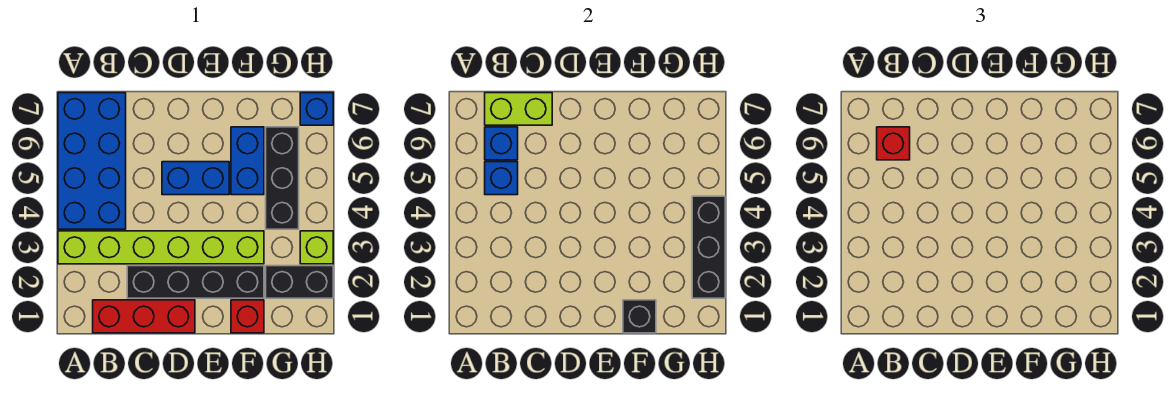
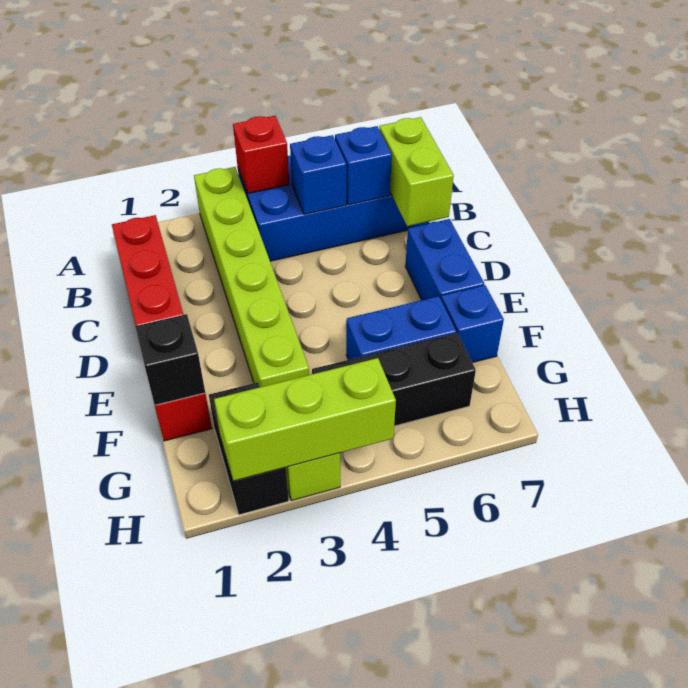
red 1x1 brick [877,127,910,160] -> red 1x1 brick moved to [233,116,289,193]
black 1x4 brick [127,266,264,298] -> none
blue 1x2 brick [162,162,229,195] -> blue 1x2 brick moved to [405,219,484,300]
black 1x3 brick [692,196,725,298] -> lime 1x3 brick [214,358,396,481]
blue 1x1 brick [300,93,333,125] -> blue 1x1 brick moved to [441,285,504,363]

